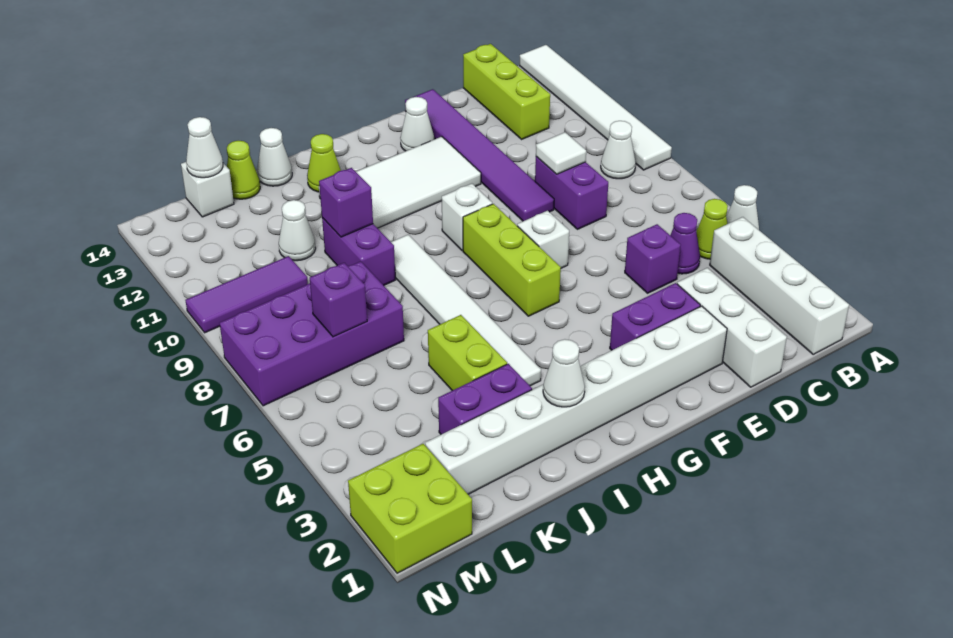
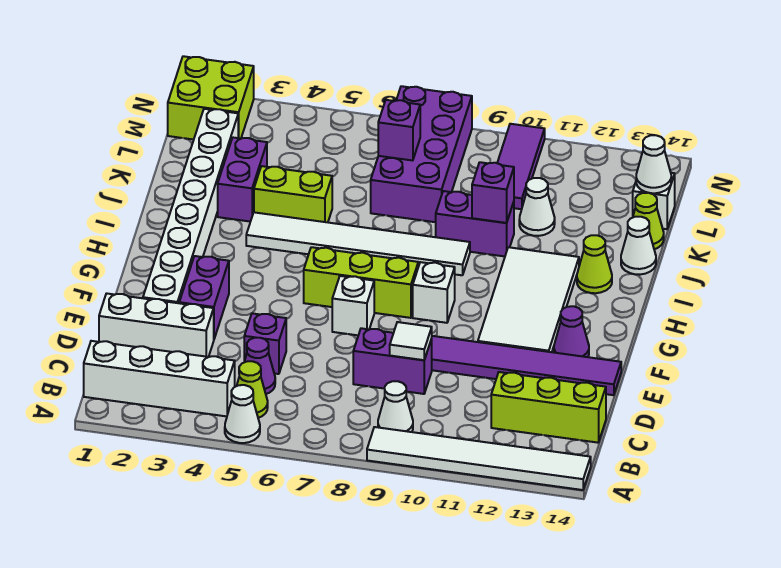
white 1x1 cone [400,97,434,151] -> purple 1x1 cone [554,306,589,357]
white 1x1 cone [543,339,585,407] -> none

